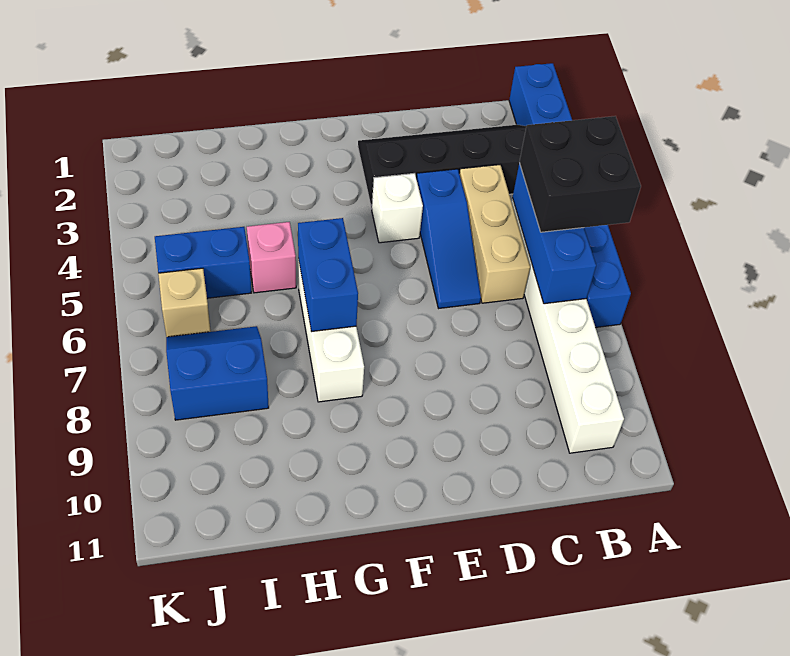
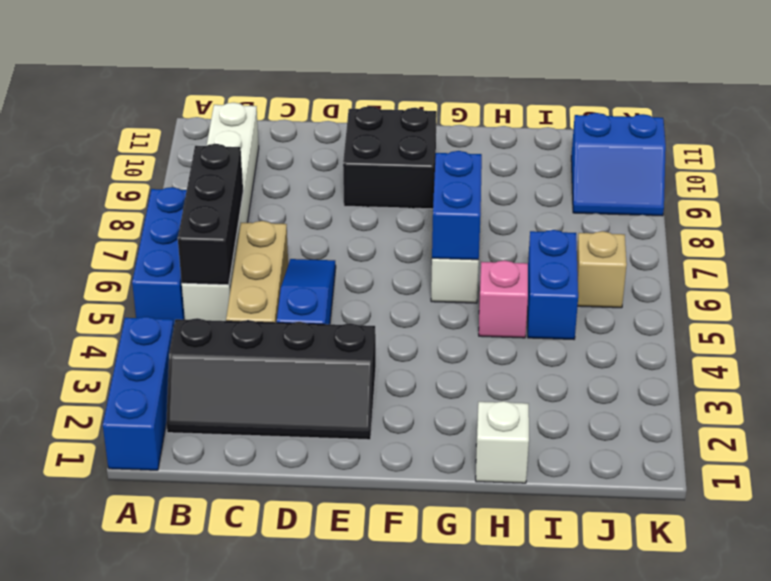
black 2x2 brick [519,116,641,232] -> black 2x2 brick moved to [343,106,437,209]
blue 1x3 brick [512,163,596,304] -> black 1x3 brick [178,144,243,285]
white 1x1 brick [372,173,423,243] -> white 1x1 brick moved to [476,401,529,483]
blue 1x2 brick [155,227,252,298] -> blue 1x2 brick turned to [528,230,578,339]
blue 2x2 slope [166,326,269,420] -> blue 2x2 slope moved to [571,113,666,216]

